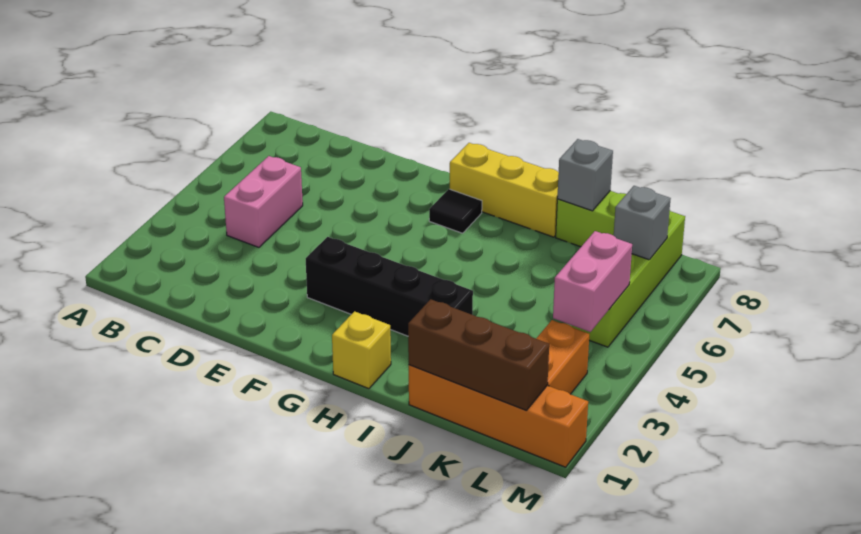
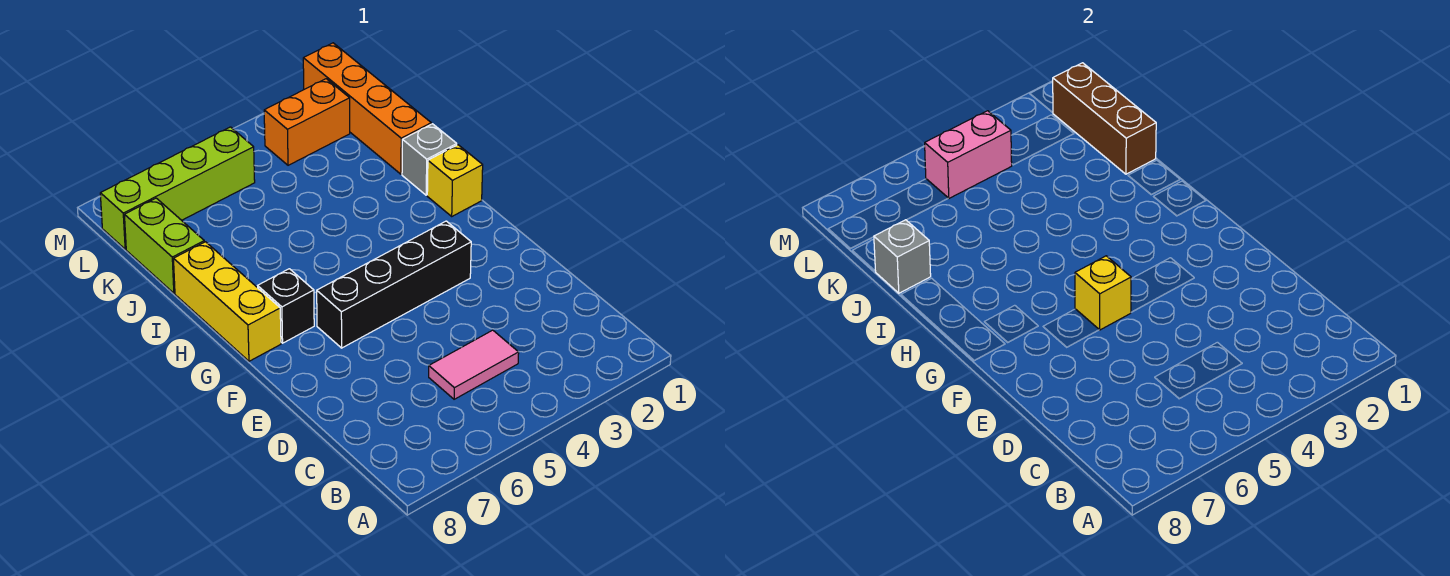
pink 1x2 brick [224,156,303,247] -> pink 1x2 tile [429,330,519,399]
black 1x4 brick [306,237,473,336] -> black 1x4 brick turned to [317,221,471,348]
none -> yellow 1x1 brick [1075,256,1131,330]
black 1x1 tile [429,189,482,233] -> black 1x1 brick [258,269,314,343]
grey 1x1 brick [614,186,671,260] -> grey 1x1 brick moved to [402,124,457,195]

